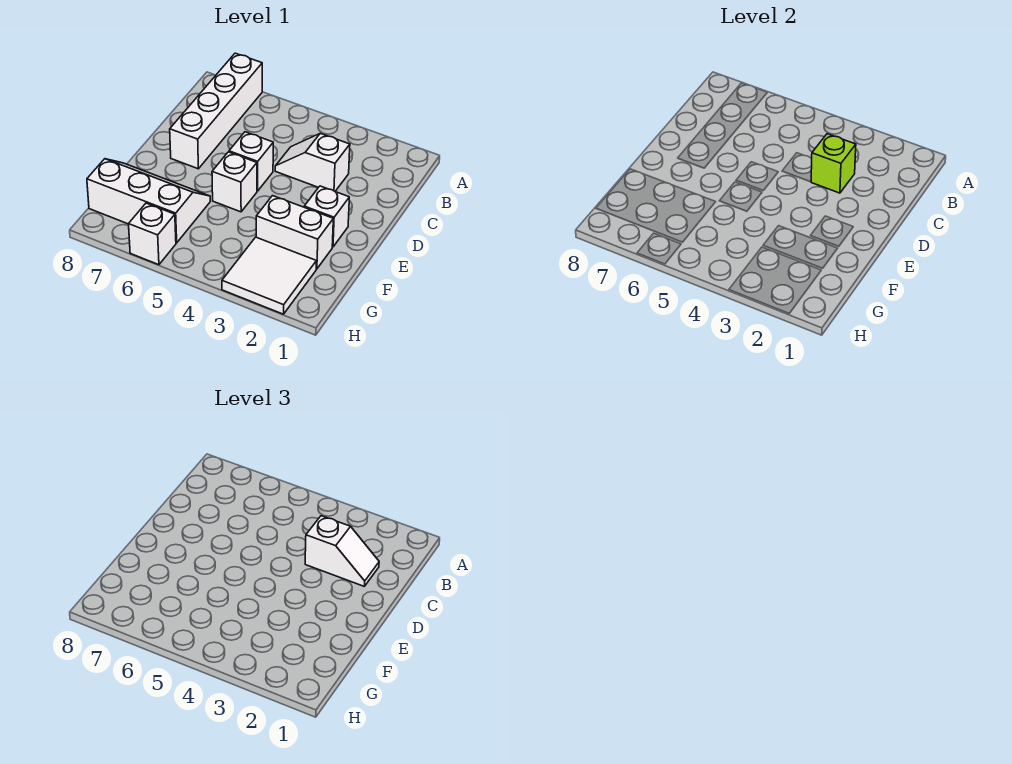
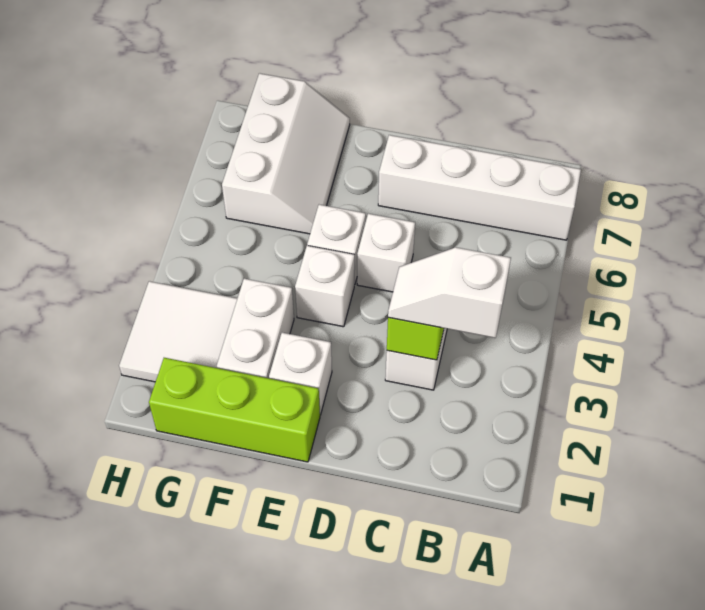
white 1x2 slope [305,516,379,586] -> white 1x2 slope turned to [388,247,511,338]
none -> lime 1x3 brick [149,358,320,462]
white 1x1 brick [129,203,176,265] -> white 1x1 brick moved to [295,246,355,327]

